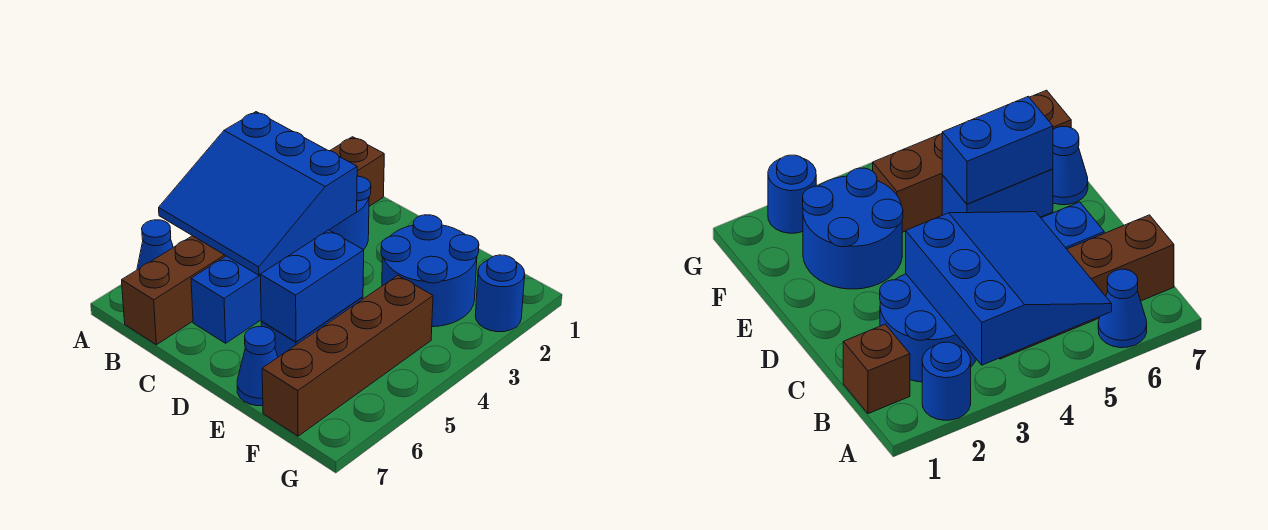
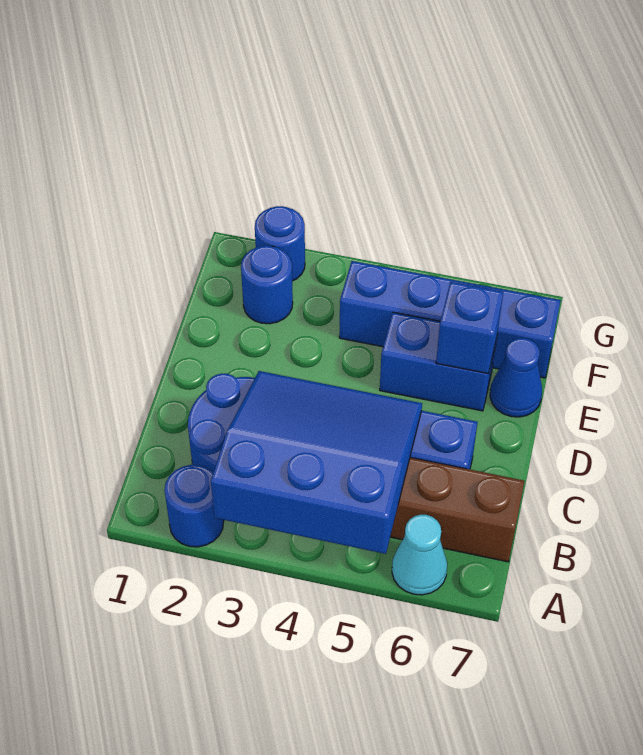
blue 3x3 slope [159,112,357,275] -> blue 3x3 slope turned to [211,371,422,554]
blue 1x1 cone [137,220,173,270] -> cyan 1x1 cone [392,515,447,595]
brown 1x1 brick [330,137,384,206] -> none
blue 2x2 round brick [381,215,479,327] -> blue 1x1 round brick [241,246,293,324]
blue 1x2 brick [260,230,364,342] -> blue 1x1 brick [436,282,503,373]
brown 1x4 brick [262,276,433,436] -> blue 1x4 brick [339,261,561,378]

